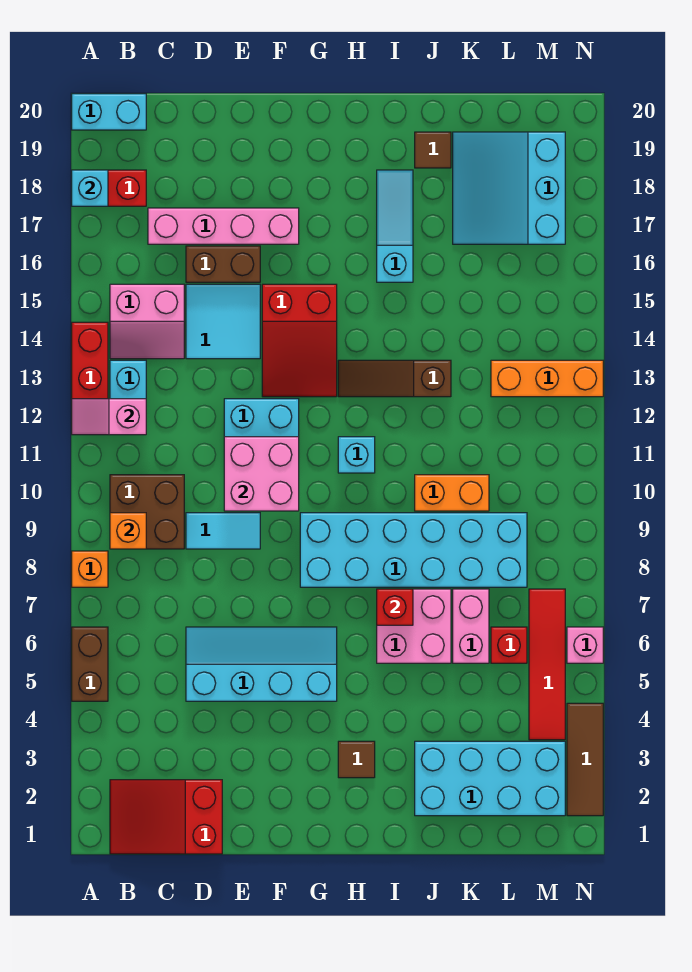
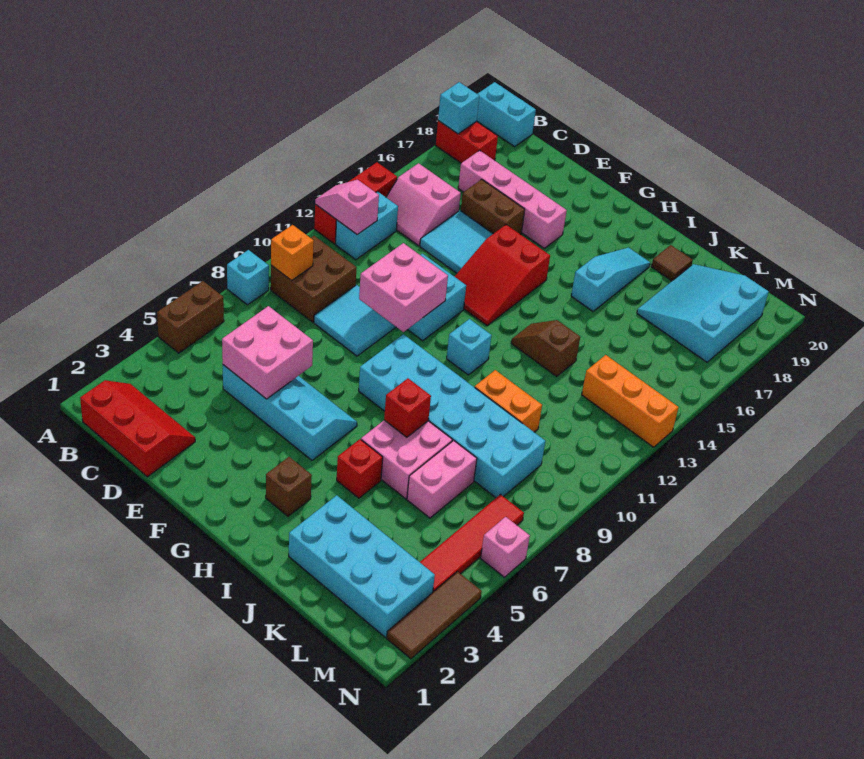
orange 1x1 brick [72,551,108,587] -> cyan 1x1 brick [227,250,269,305]
red 2x3 slope [110,780,222,854] -> red 2x3 slope turned to [80,380,195,477]
none -> pink 2x2 brick [222,306,313,399]
cyan 1x2 tile [186,513,260,549] -> cyan 2x2 tile [314,285,396,356]
brown 1x1 tile [338,741,375,778] -> brown 1x1 brick [266,457,312,516]
brown 1x3 slope [338,360,451,397] -> brown 1x2 slope [511,320,580,376]
red 1x1 brick [491,627,527,663] -> red 1x1 brick moved to [337,439,383,498]

